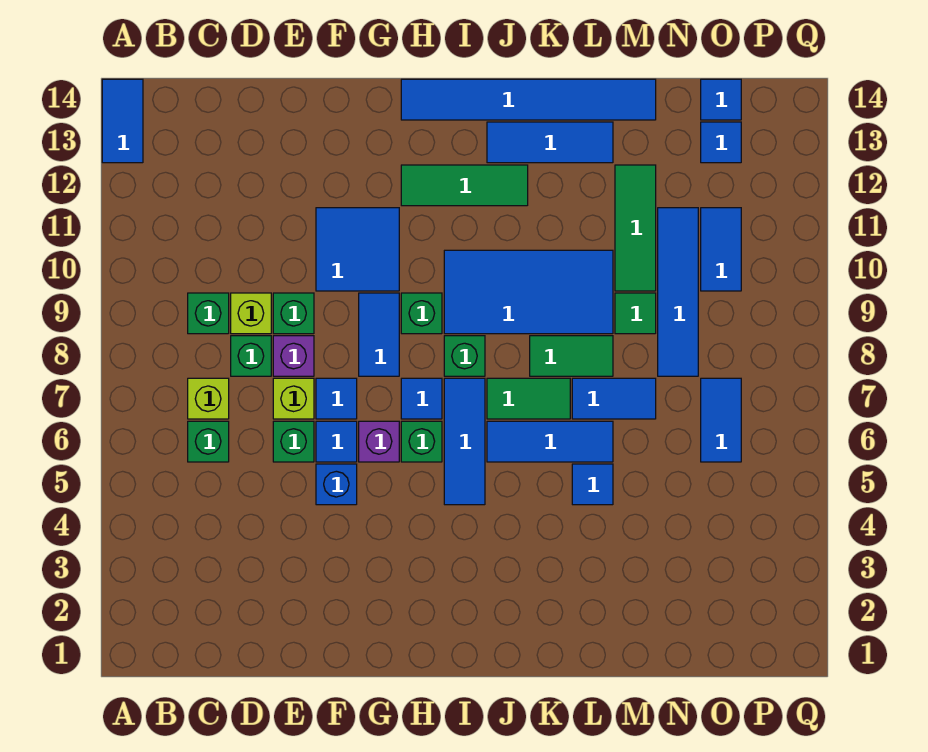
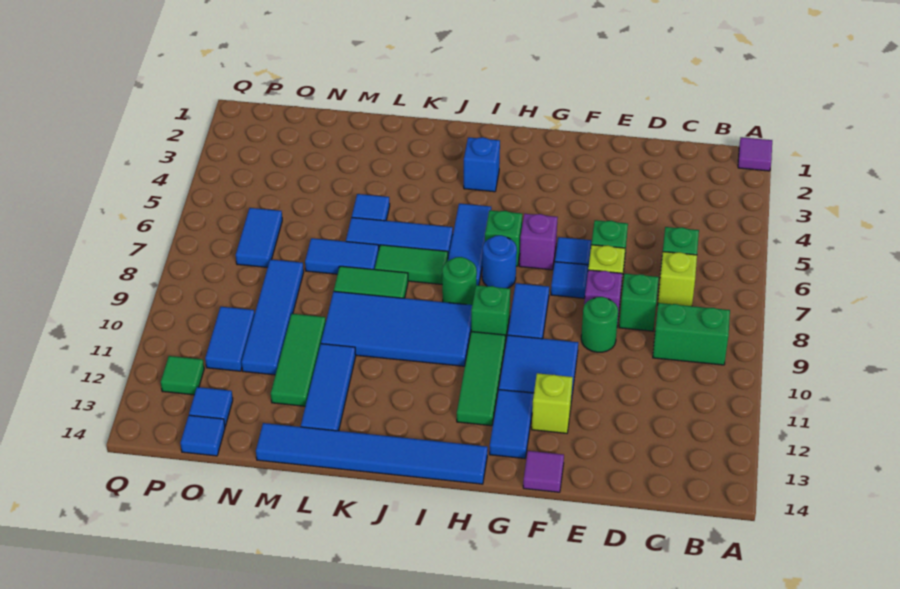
none -> purple 1x1 tile [738,137,772,171]
blue 1x2 tile [102,79,143,163] -> blue 1x2 tile moved to [489,390,534,459]
green 1x1 brick [188,293,229,334] -> green 1x2 brick [653,303,730,365]
lime 1x1 brick [231,293,271,334] -> lime 1x1 brick moved to [532,373,573,433]
green 1x1 brick [273,293,314,334] -> green 1x1 round brick [581,297,618,352]
blue 1x1 brick [316,464,357,505] -> blue 1x1 brick moved to [464,137,500,192]
none -> purple 1x1 tile [523,451,564,492]
blue 1x1 tile [401,378,442,419] -> blue 1x1 round brick [482,235,517,288]
green 1x3 tile [401,165,528,206] -> green 1x3 tile turned to [457,332,506,426]
green 1x1 brick [444,336,485,376] -> green 1x1 round brick [442,257,477,305]
blue 1x3 tile [487,122,613,163] -> blue 1x3 tile turned to [301,344,356,431]
green 1x1 tile [615,293,656,334] -> green 1x1 tile moved to [161,356,204,395]

